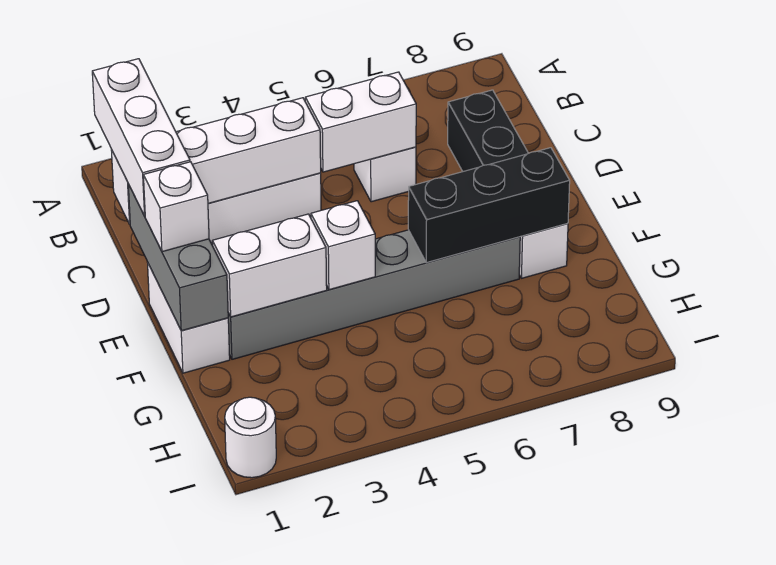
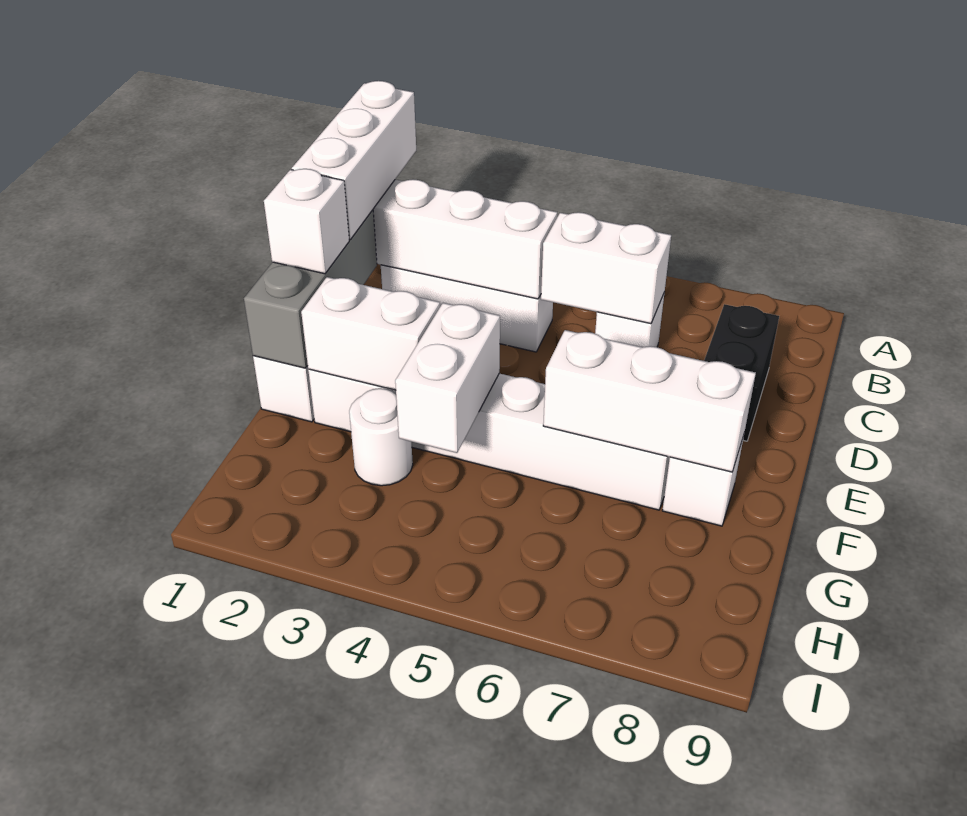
grey 1x6 brick [228,230,520,359] -> white 1x6 brick [308,369,670,510]
white 1x1 brick [311,201,375,290] -> white 1x2 brick [395,303,500,453]
black 1x3 brick [408,148,570,263] -> white 1x3 brick [543,330,756,472]
white 1x1 round brick [225,397,276,478] -> white 1x1 round brick moved to [349,388,413,486]

